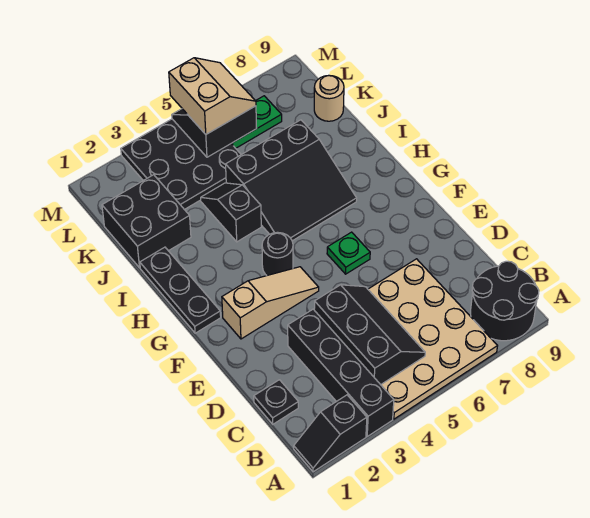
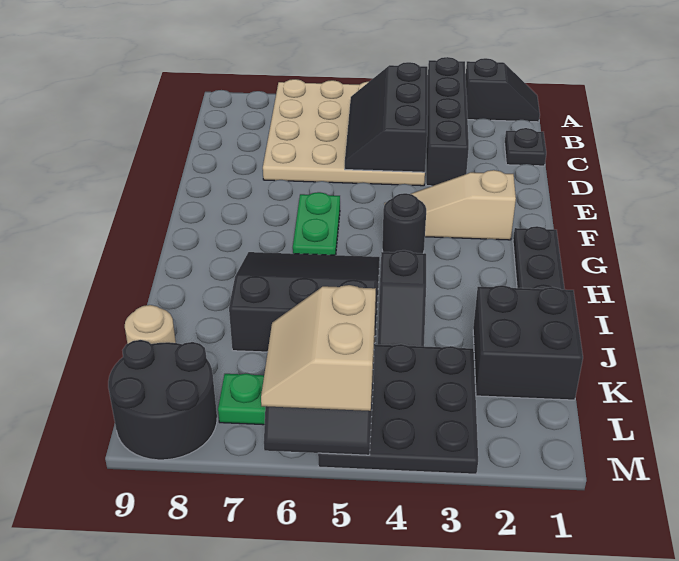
black 2x2 round brick [471,261,539,341] -> black 2x2 round brick moved to [108,340,217,460]
green 1x1 plate [327,232,370,274] -> green 1x2 plate [293,192,340,255]

